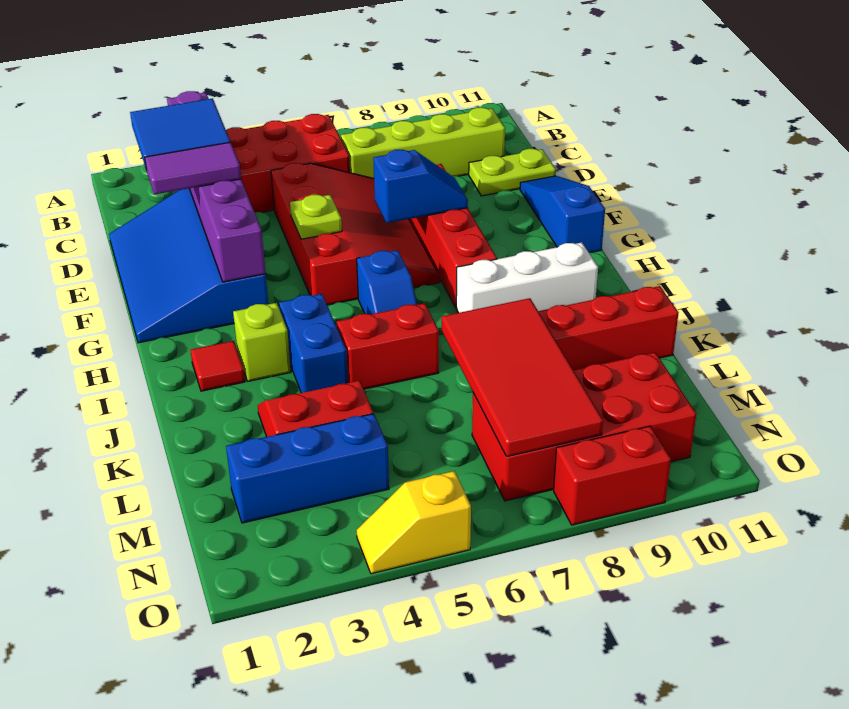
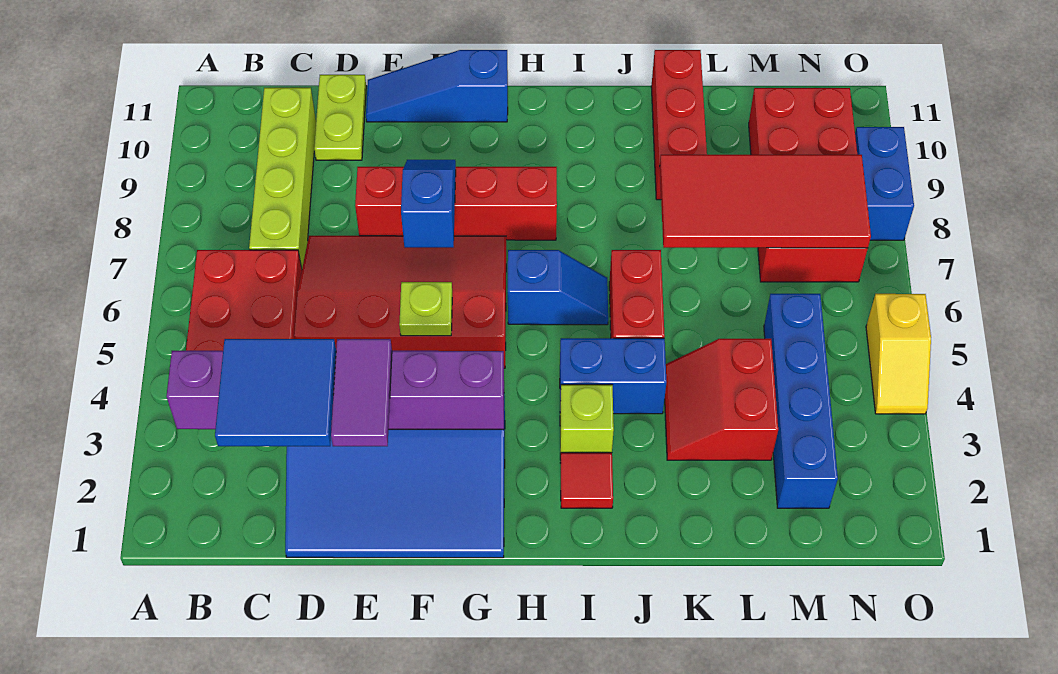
white 1x3 brick [456,242,598,313] -> none
blue 1x3 brick [226,414,389,523] -> blue 1x4 brick [764,294,838,508]
red 1x2 brick [554,426,671,525] -> blue 1x2 brick [855,127,914,240]

